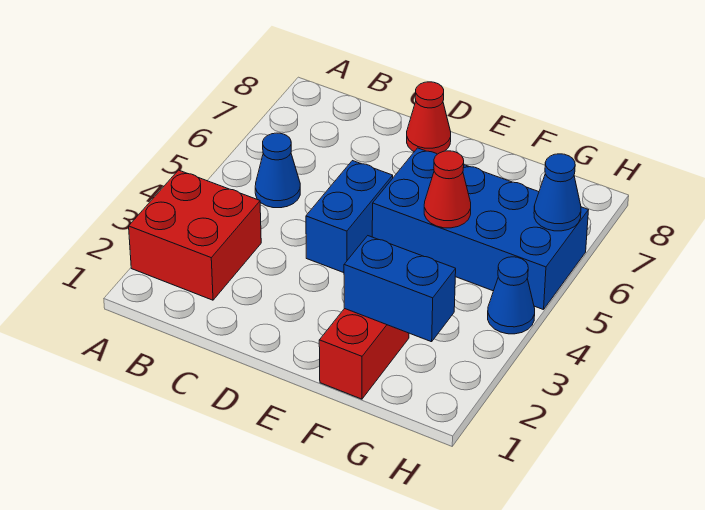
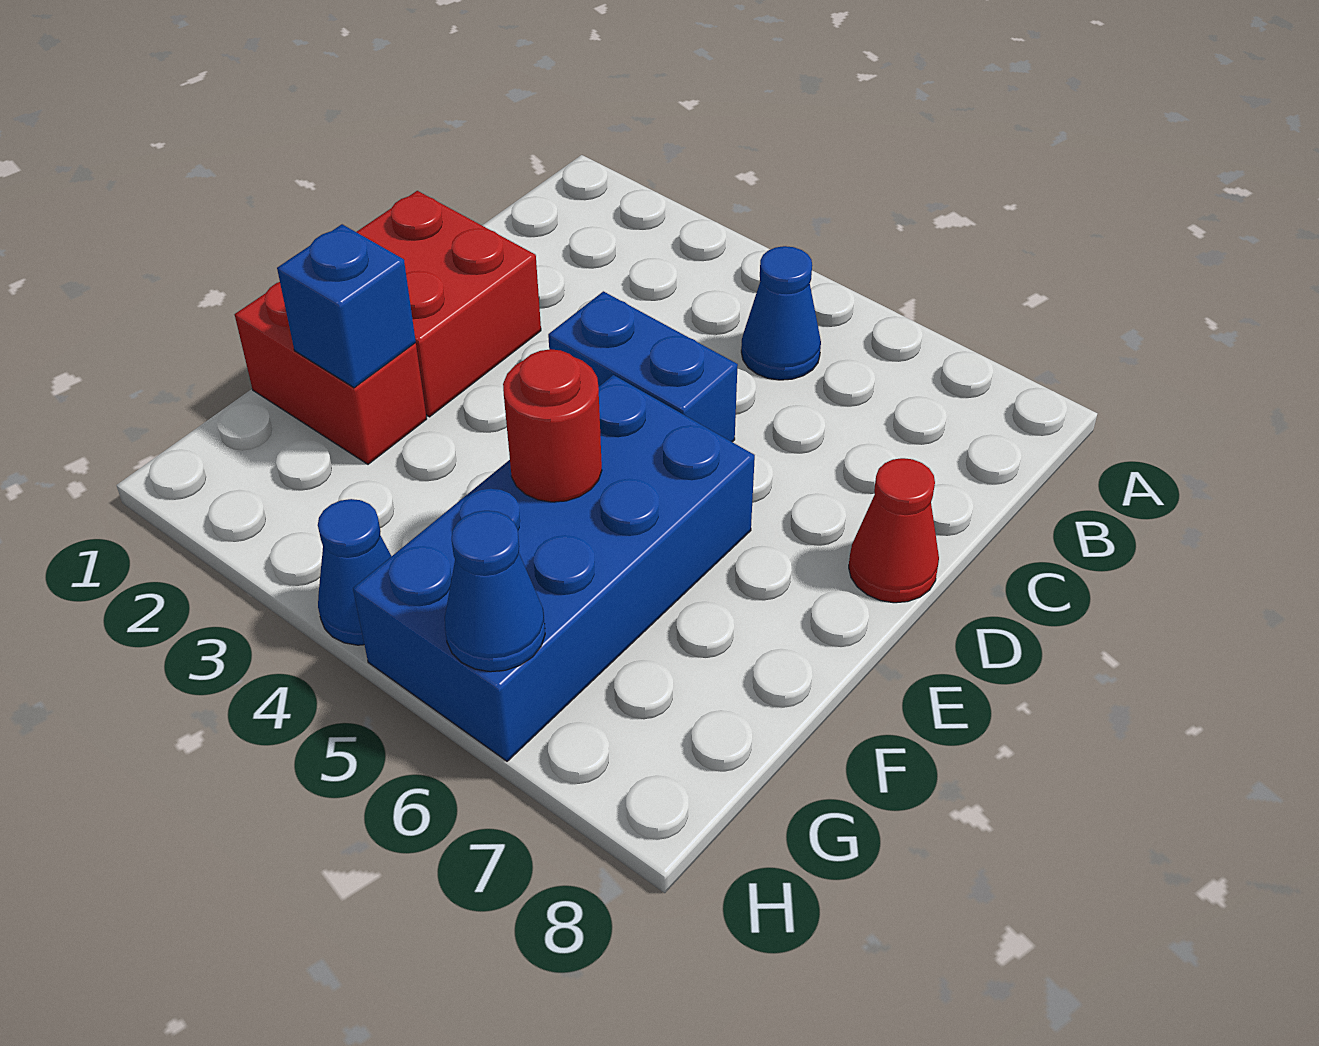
red 2x2 brick [129,170,261,300] -> red 2x2 brick moved to [357,191,541,417]
blue 1x2 brick [344,236,456,342] -> blue 1x1 brick [277,224,416,388]
red 1x1 cone [424,151,471,228] -> red 1x1 round brick [503,349,602,502]

